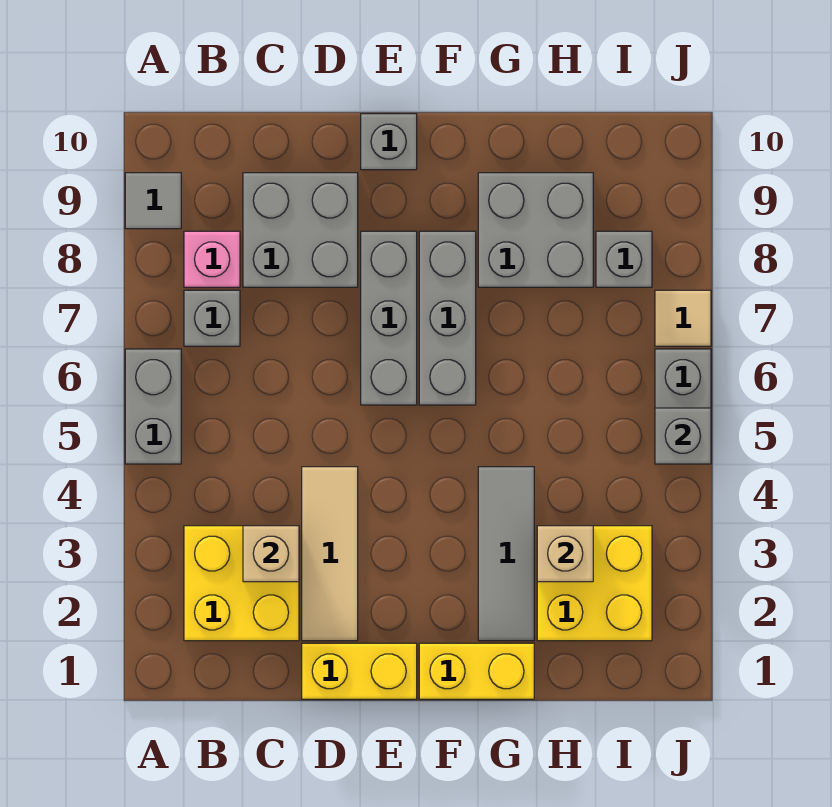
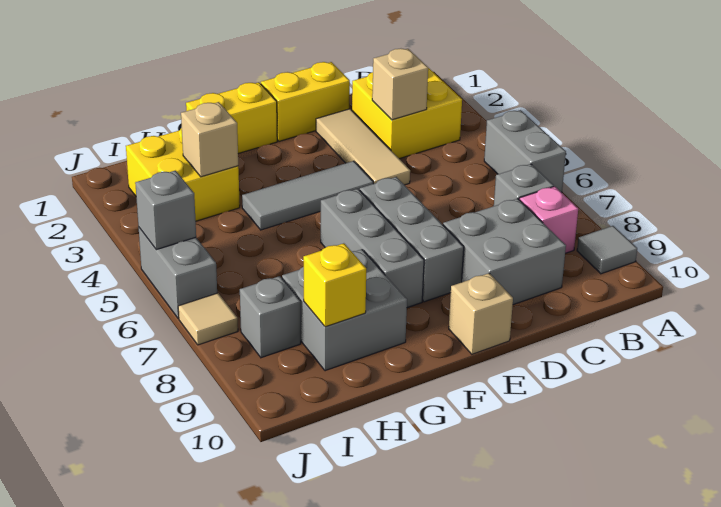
grey 1x1 brick [361,114,417,170] -> tan 1x1 brick [449,273,513,354]
grey 1x3 tile [478,467,534,641] -> grey 1x3 tile turned to [242,161,373,230]
none -> yellow 1x1 brick [303,243,366,327]

